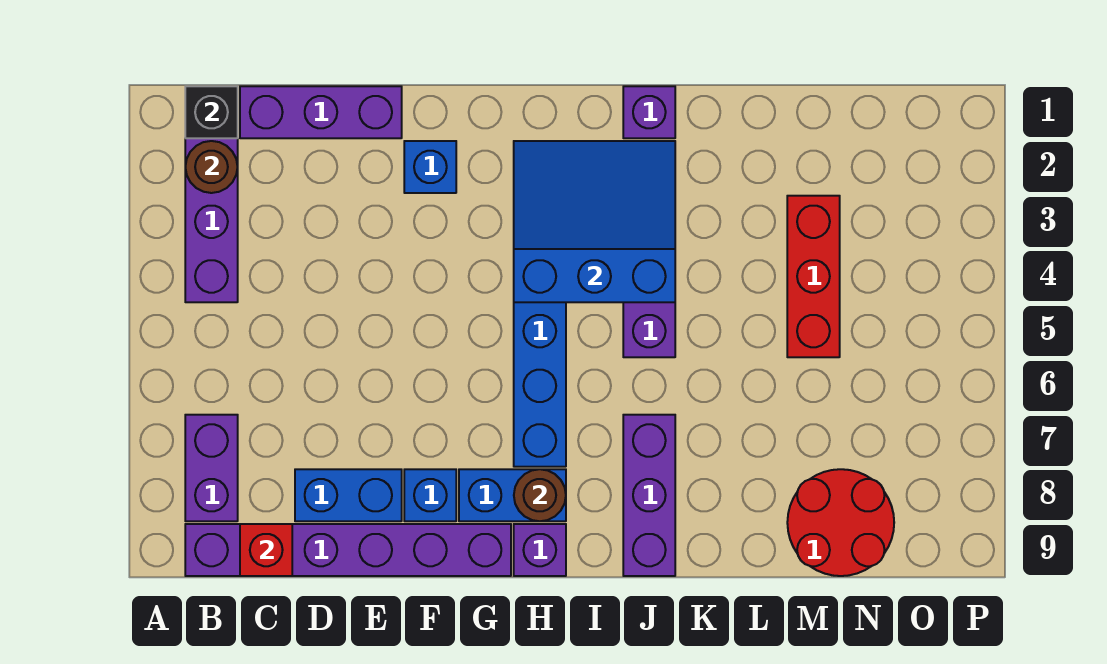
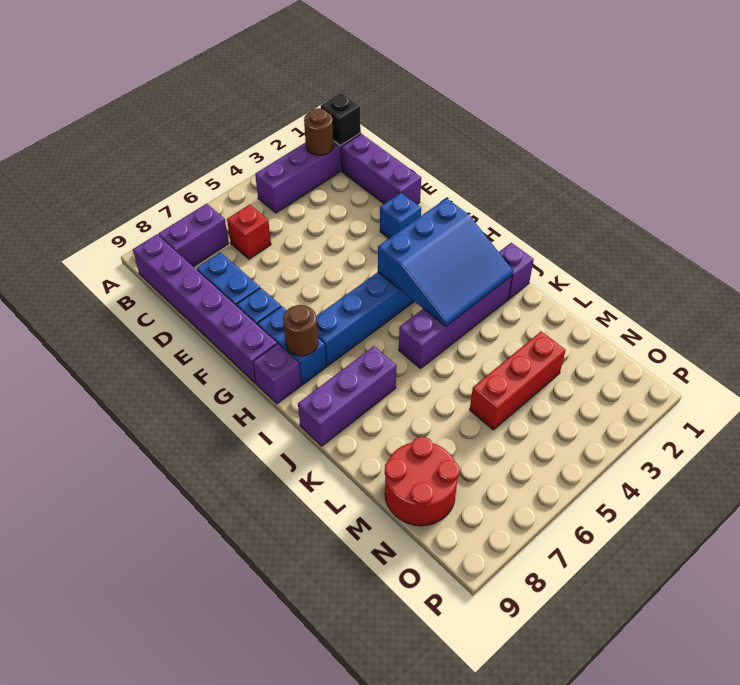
red 1x1 brick [240,524,292,576] -> red 1x1 brick moved to [227,205,271,259]
blue 3x3 slope [514,141,675,302] -> blue 3x3 slope turned to [378,198,513,326]

